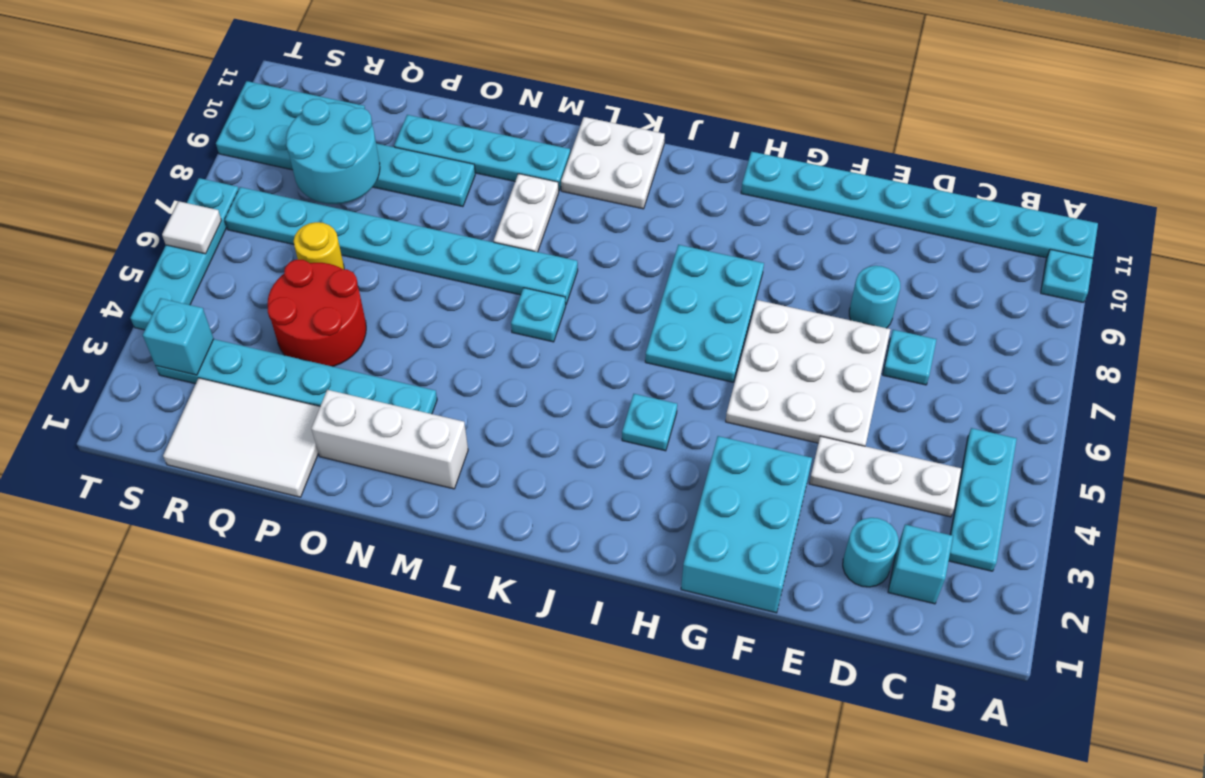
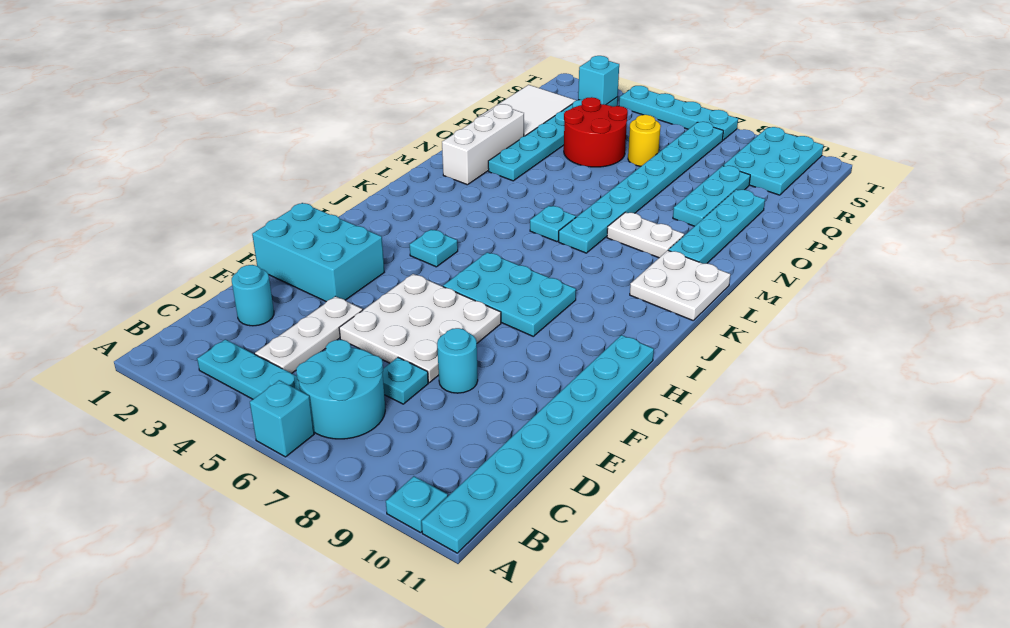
cyan 1x1 brick [888,525,953,604] -> cyan 1x1 brick moved to [250,380,314,457]
cyan 2x2 round brick [286,99,380,204] -> cyan 2x2 round brick moved to [296,340,385,439]
white 1x1 tile [162,201,222,254] -> none

